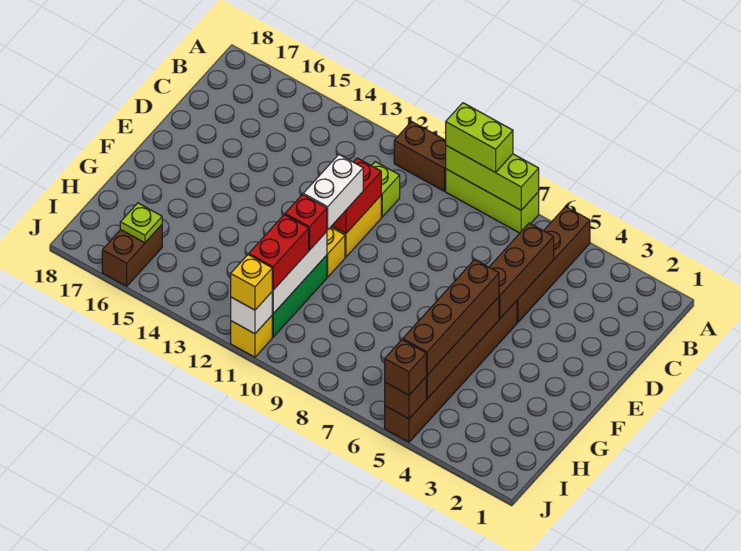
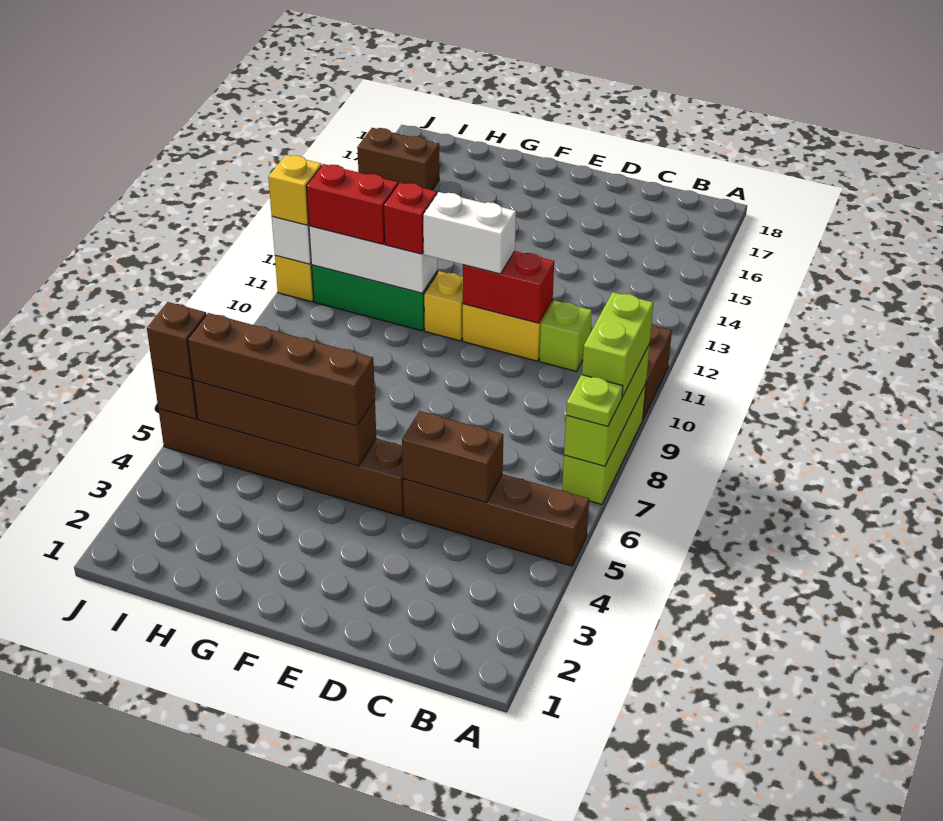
brown 1x3 brick [489,223,554,319] -> brown 1x2 brick [402,411,503,503]
lime 1x1 plate [120,203,162,243] -> lime 1x1 plate moved to [566,375,623,426]

